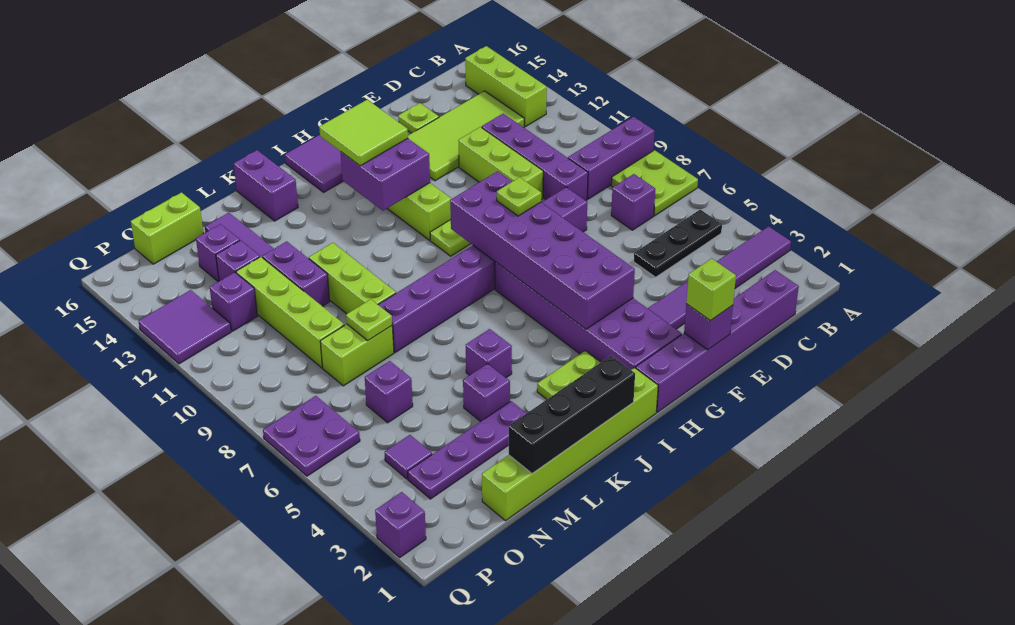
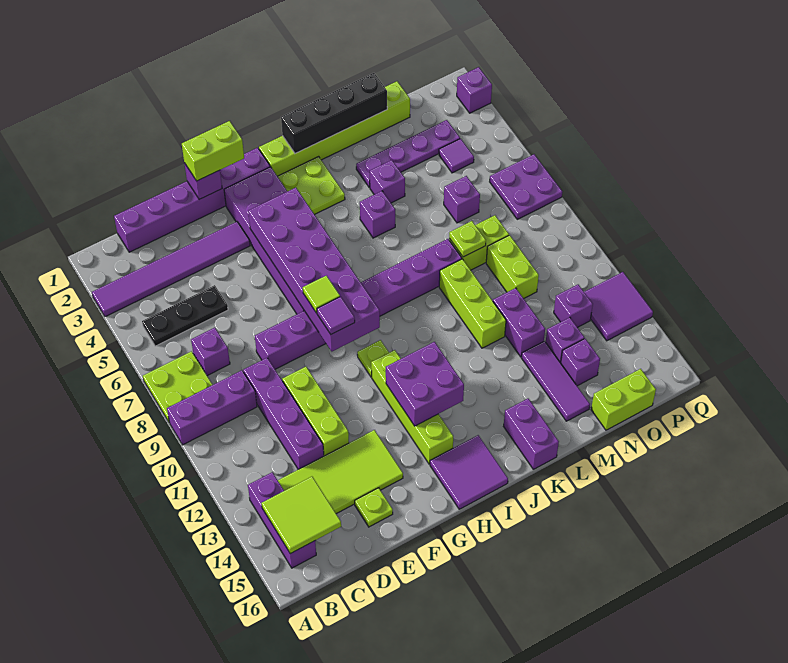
lime 1x3 brick [465,46,547,127] -> purple 1x3 brick [248,472,316,568]
lime 1x1 brick [686,258,736,321] -> lime 1x2 brick [182,121,244,181]
lime 1x1 plate [497,177,541,216] -> lime 1x1 tile [303,276,340,313]
none -> purple 1x1 tile [317,297,355,334]
lime 2x2 tile [319,100,408,166] -> lime 2x2 tile moved to [262,477,341,554]
lime 1x4 brick [236,257,344,368] -> lime 1x2 brick [486,235,539,298]

